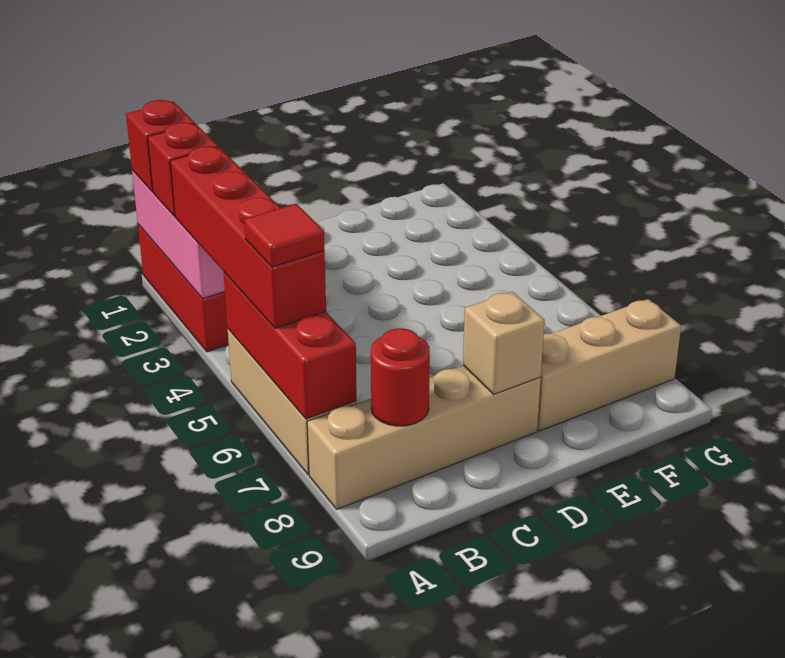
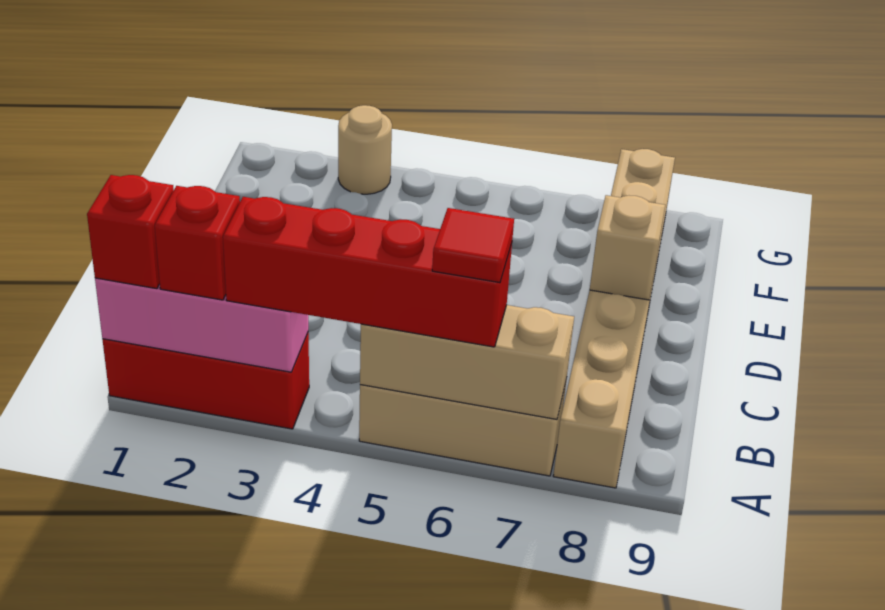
red 1x3 brick [223,272,357,419] -> tan 1x3 brick [360,305,574,419]
red 1x1 round brick [371,328,430,426] -> none
none -> tan 1x1 round brick [338,105,392,194]

